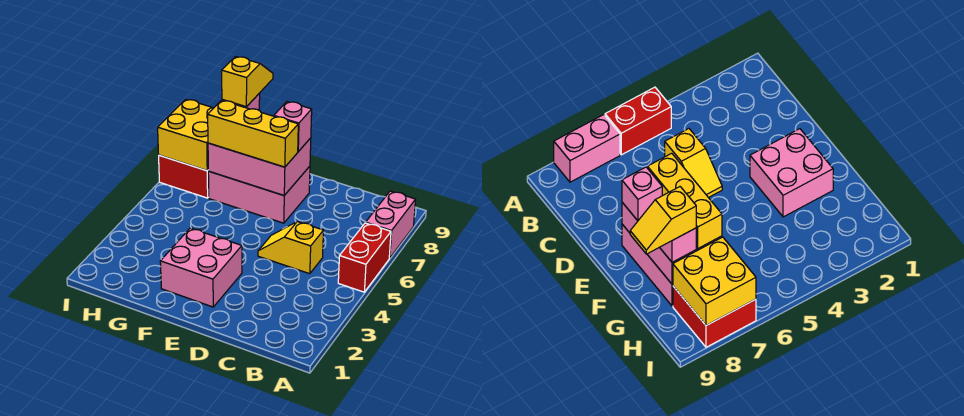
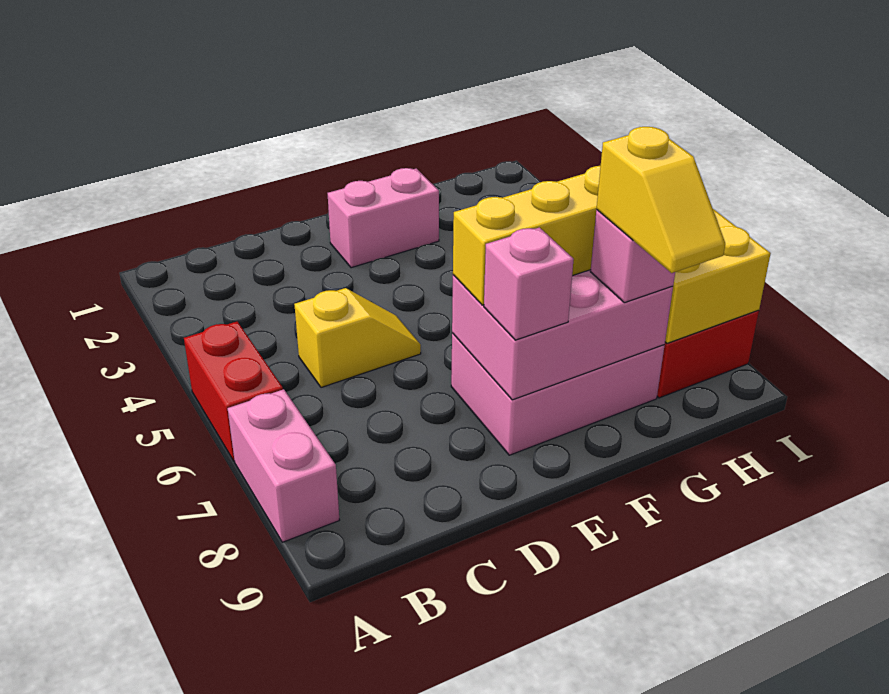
pink 2x2 brick [160,228,242,307] -> pink 1x2 brick [328,168,439,268]

